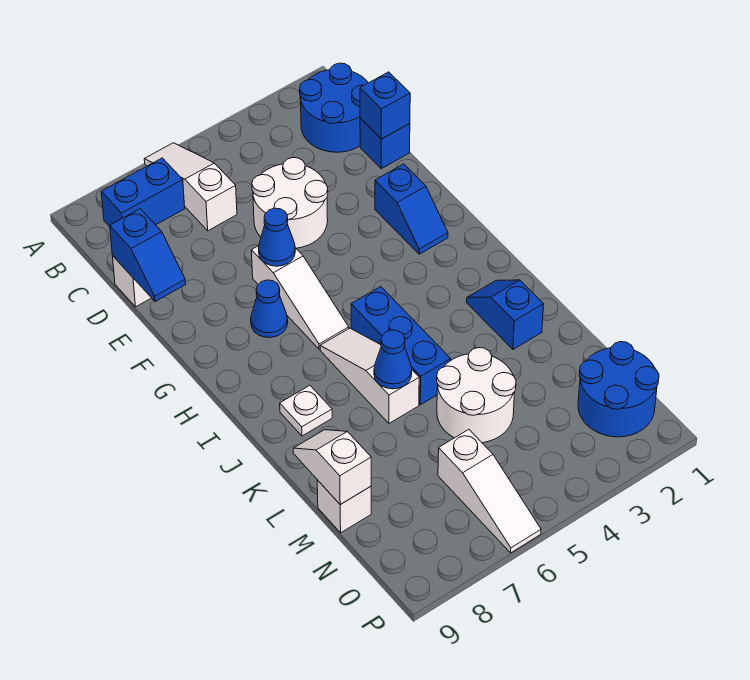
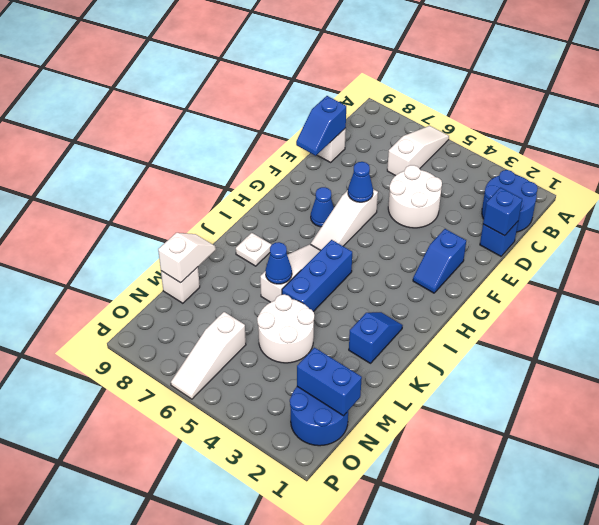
blue 1x2 brick [101,158,185,226] -> blue 1x2 brick moved to [297,348,362,416]

